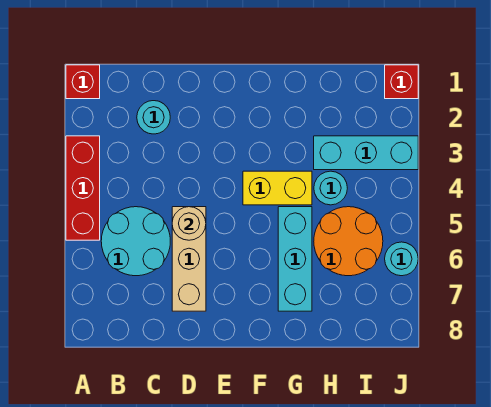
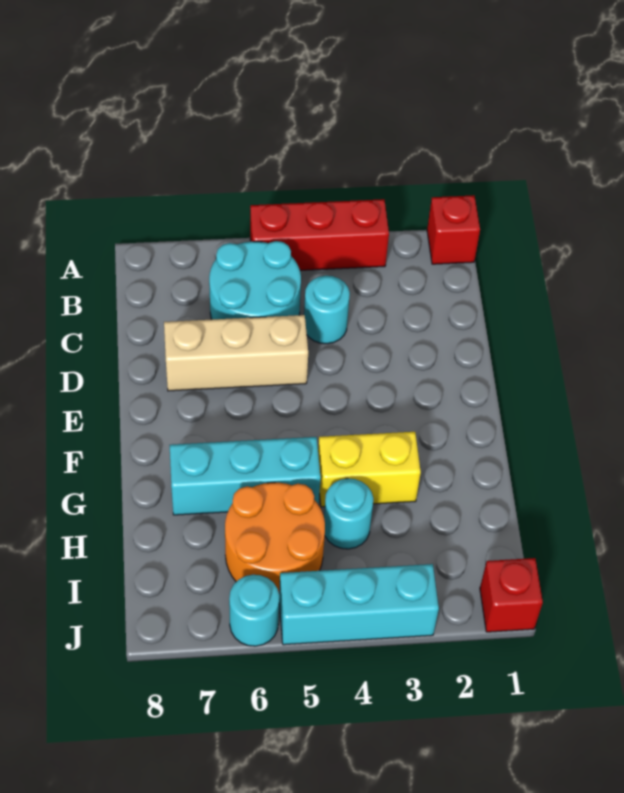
cyan 1x1 round brick [137,101,170,134] -> cyan 1x1 round brick moved to [304,276,350,344]
tan 1x1 round brick [172,207,206,240] -> none
yellow 1x2 brick [243,171,312,205] -> yellow 1x2 brick turned to [318,432,421,507]
cyan 1x3 brick [314,136,418,170] -> cyan 1x3 brick turned to [279,564,439,645]

